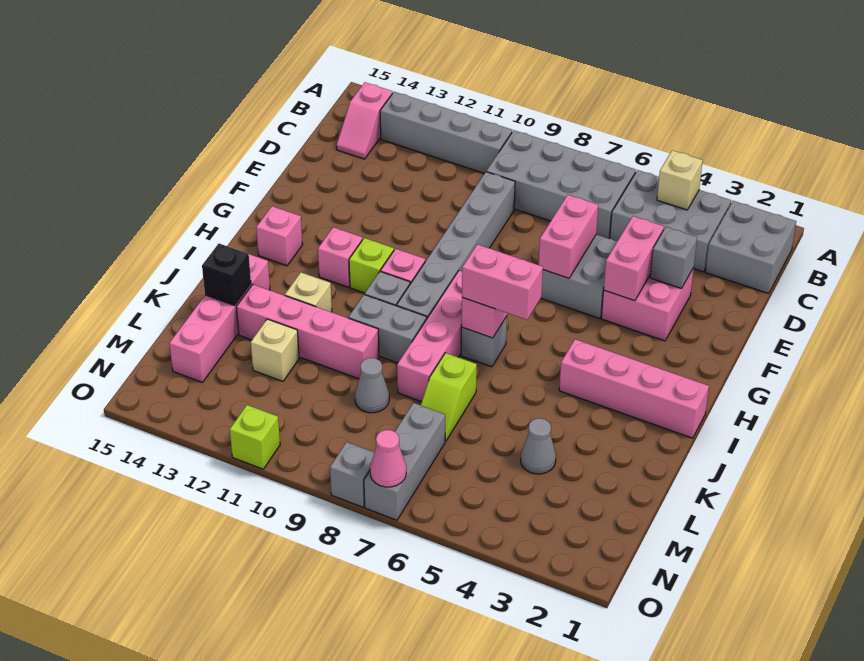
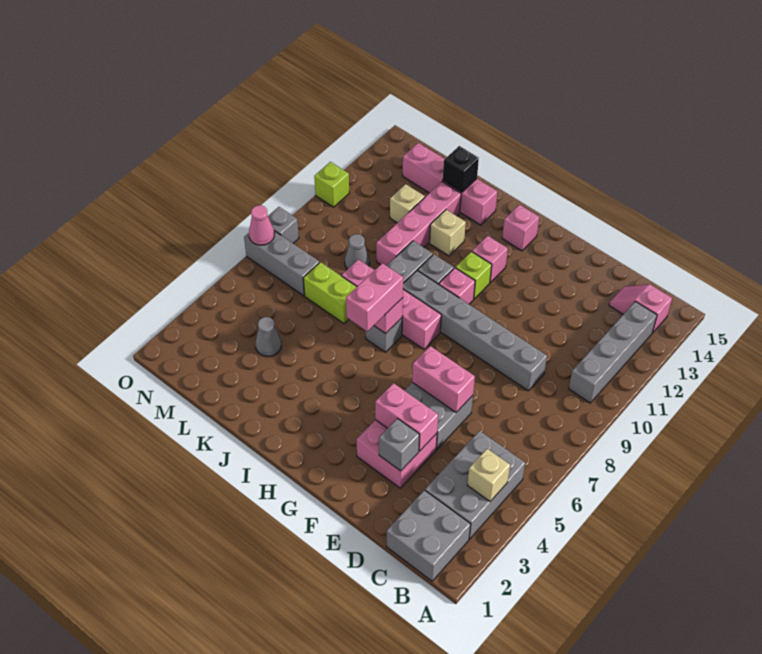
grey 2x4 brick [486,130,636,238] -> none
pink 1x4 brick [559,339,709,438] -> none
lime 1x2 slope [421,353,477,441] -> lime 1x2 brick [303,262,357,323]

